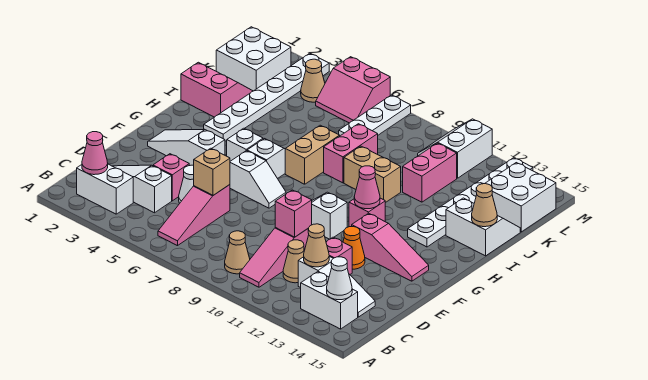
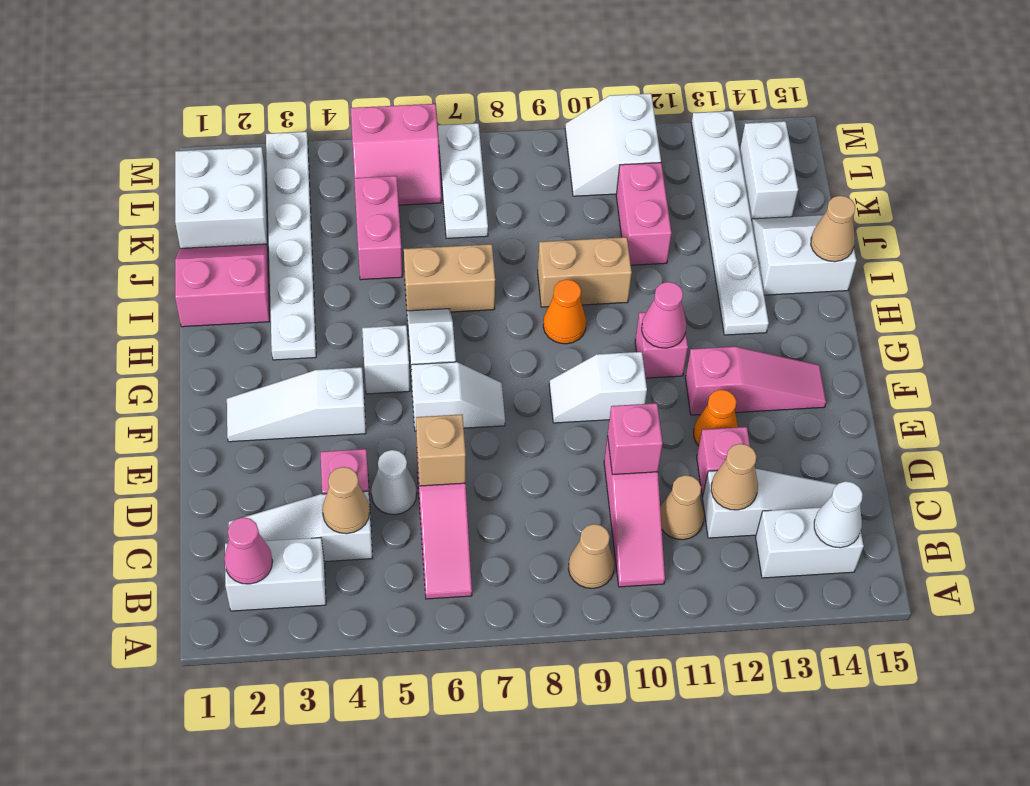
tan 1x2 brick [285,125,340,184] -> tan 1x2 brick turned to [404,244,495,312]
none -> orange 1x1 cone [543,279,586,344]
pink 1x2 brick [324,124,378,183] -> pink 1x2 brick moved to [354,176,402,280]
white 2x2 brick [485,163,556,232] -> white 1x2 brick [740,121,798,220]
tan 1x1 cone [301,59,325,102] -> tan 1x1 cone moved to [322,467,370,534]

